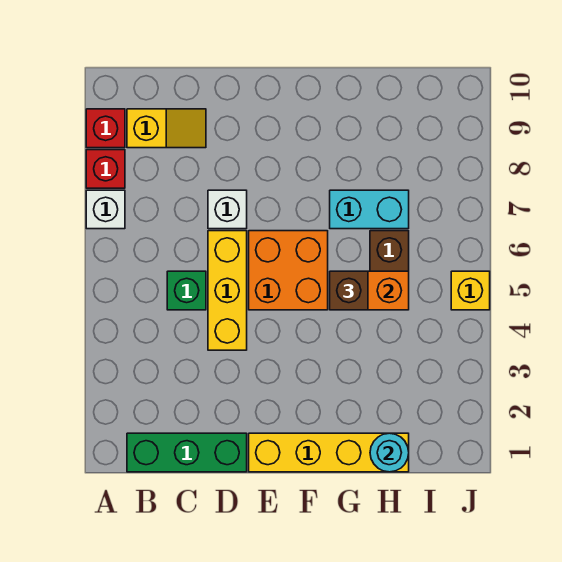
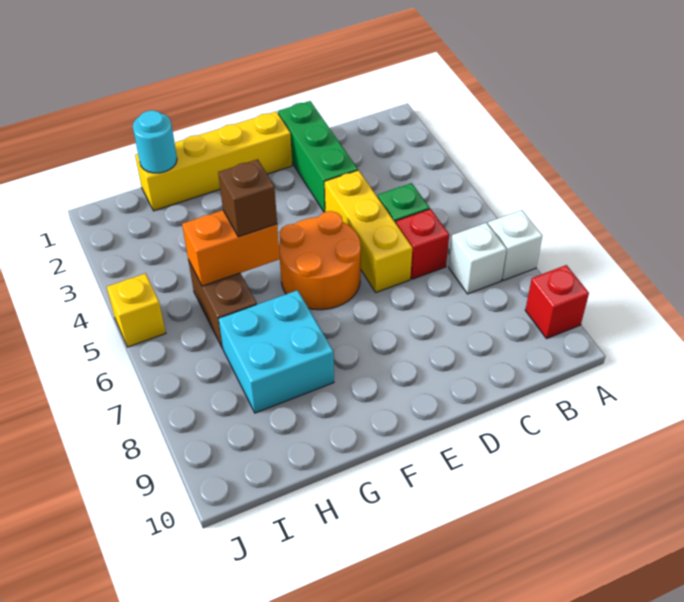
red 1x1 brick [86,150,125,188] -> red 1x1 brick moved to [396,209,449,279]
green 1x3 brick [127,433,247,472] -> green 1x3 brick turned to [278,101,358,212]
yellow 1x2 slope [127,109,206,148] -> none
white 1x1 brick [208,190,247,229] -> white 1x1 brick moved to [449,223,507,294]
orange 2x2 brick [249,231,328,310] -> orange 2x2 round brick [279,211,361,310]
cyan 1x2 brick [330,190,409,229] -> cyan 2x2 brick [219,290,334,413]

